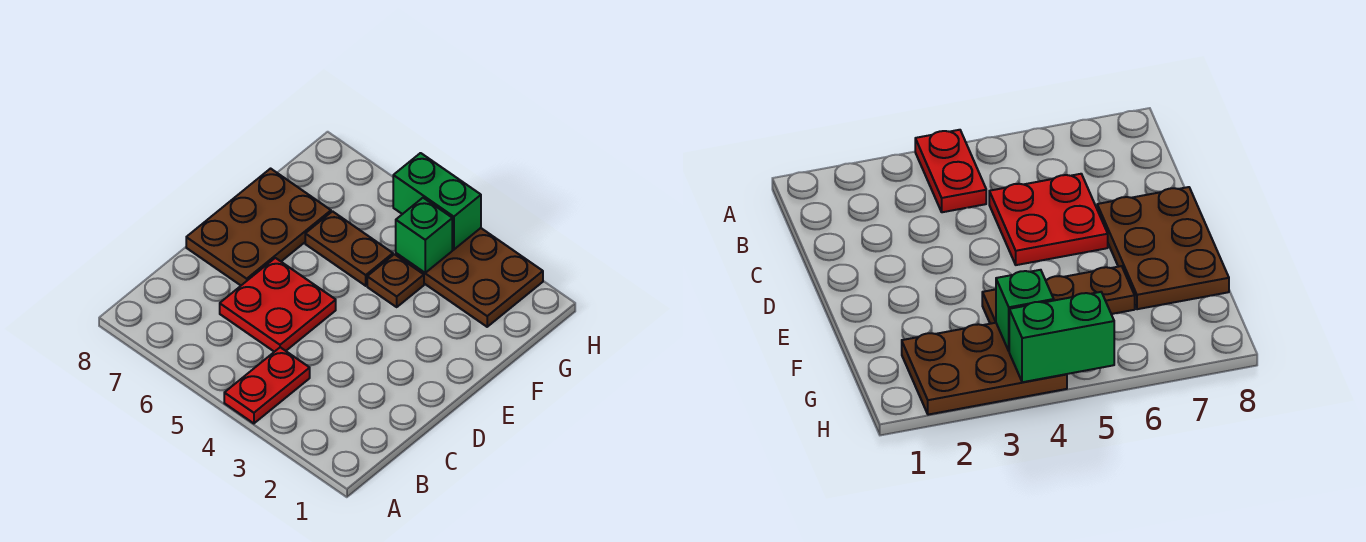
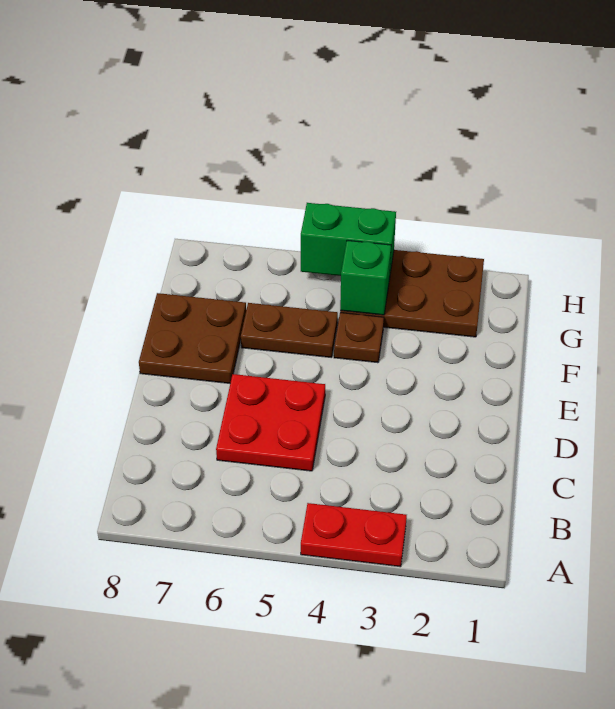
red 1x2 plate [224,347,310,423] -> red 1x2 plate turned to [301,503,407,567]
brown 2x3 plate [186,169,331,285] -> brown 2x2 plate [139,293,246,383]

